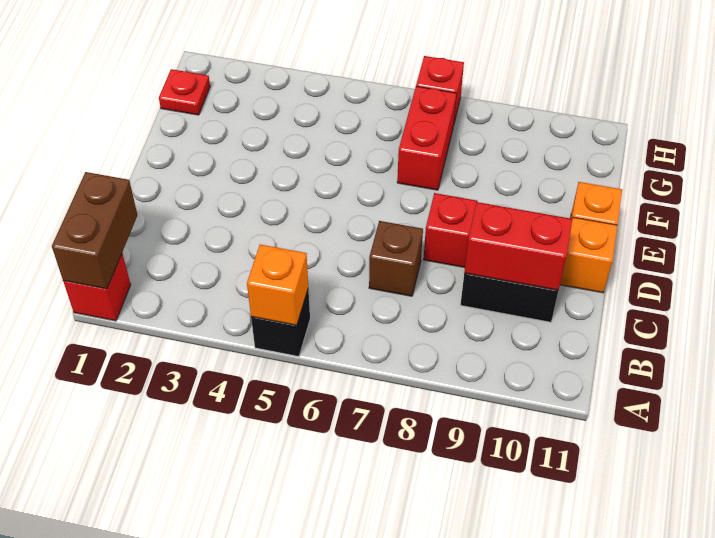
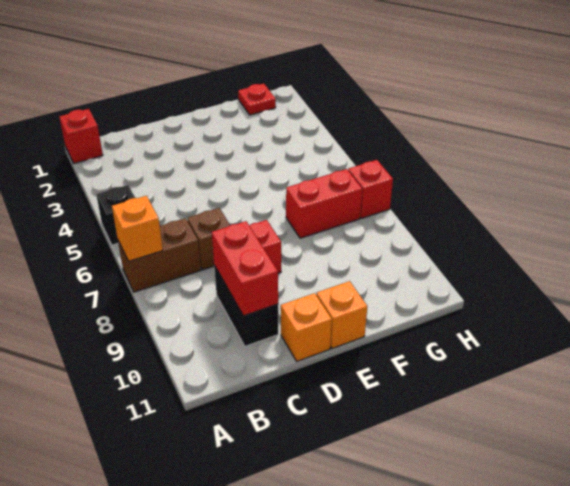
brown 1x2 brick [52,172,137,289] -> brown 1x2 brick moved to [118,218,201,292]
orange 1x1 brick [247,245,308,325] -> orange 1x1 brick moved to [112,196,163,261]

